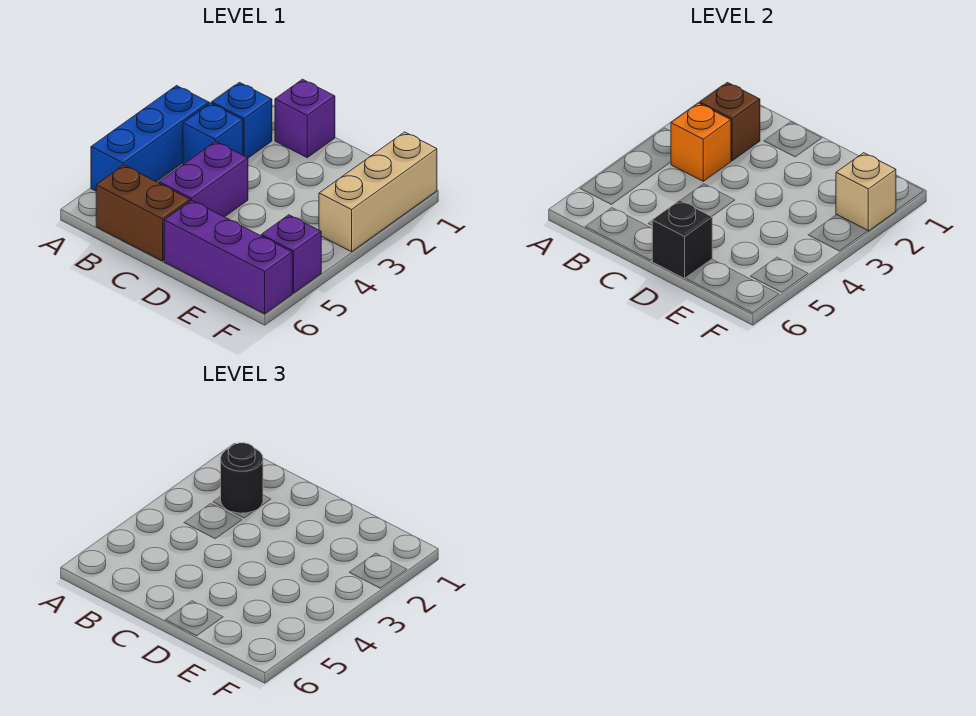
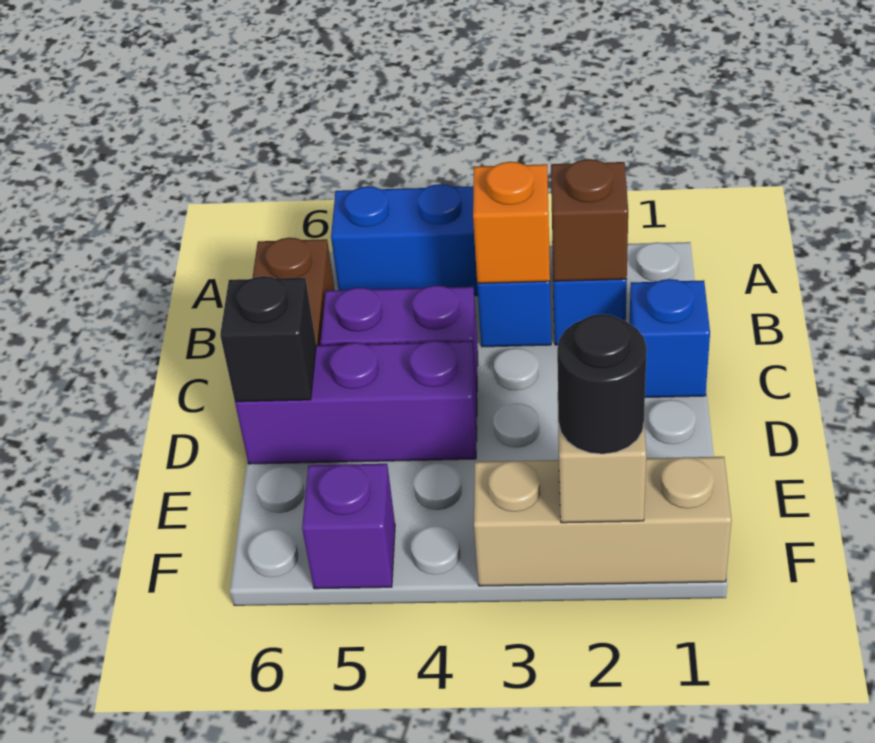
black 1x1 round brick [221,443,263,513] -> black 1x1 round brick moved to [557,314,647,454]
purple 1x1 brick [275,79,335,157] -> blue 1x1 brick [630,279,710,398]
purple 1x3 brick [164,200,292,314] -> purple 1x3 brick turned to [235,341,477,464]

